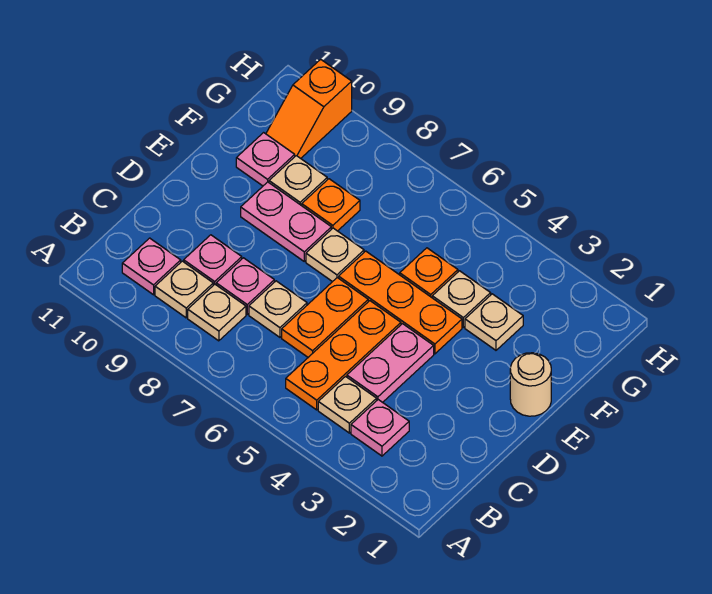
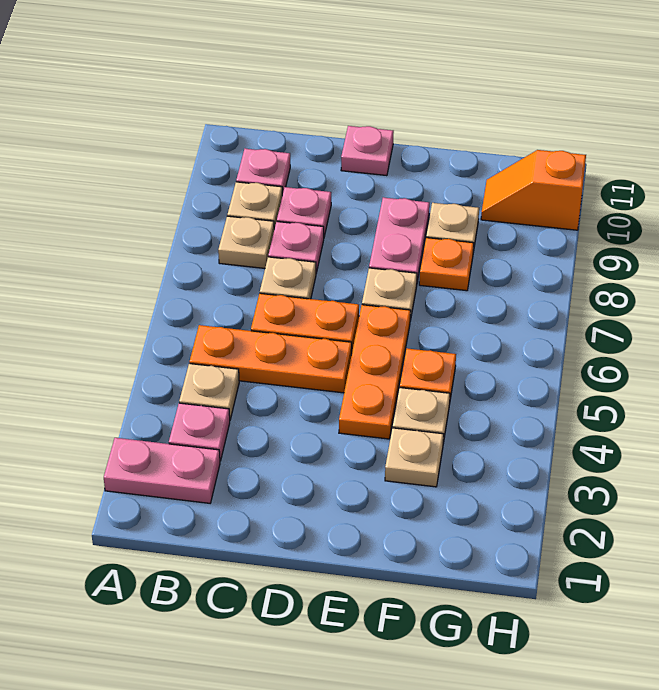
pink 1x2 plate [347,324,434,402] -> pink 1x2 plate moved to [104,438,220,503]
tan 1x1 round brick [510,353,551,416] -> none
pink 1x1 plate [236,133,295,186] -> pink 1x1 plate moved to [341,126,394,176]

